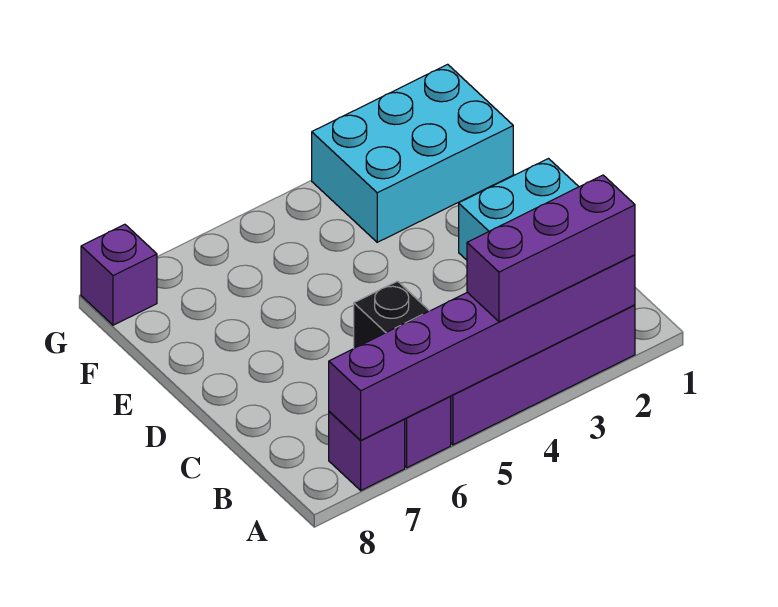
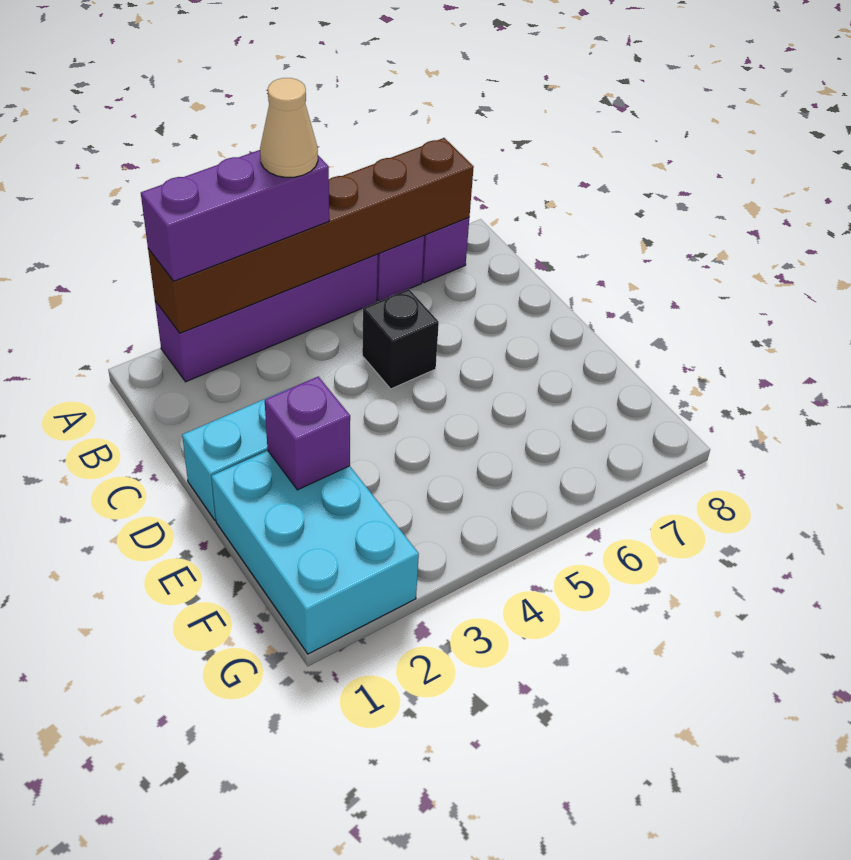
purple 1x6 brick [329,255,635,440] -> brown 1x6 brick [148,138,474,333]
none -> tan 1x1 cone [260,78,318,177]
cyan 2x3 brick [312,64,513,242] -> cyan 2x3 brick turned to [211,451,419,654]
purple 1x1 brick [81,224,157,325] -> purple 1x1 brick moved to [265,376,350,490]

